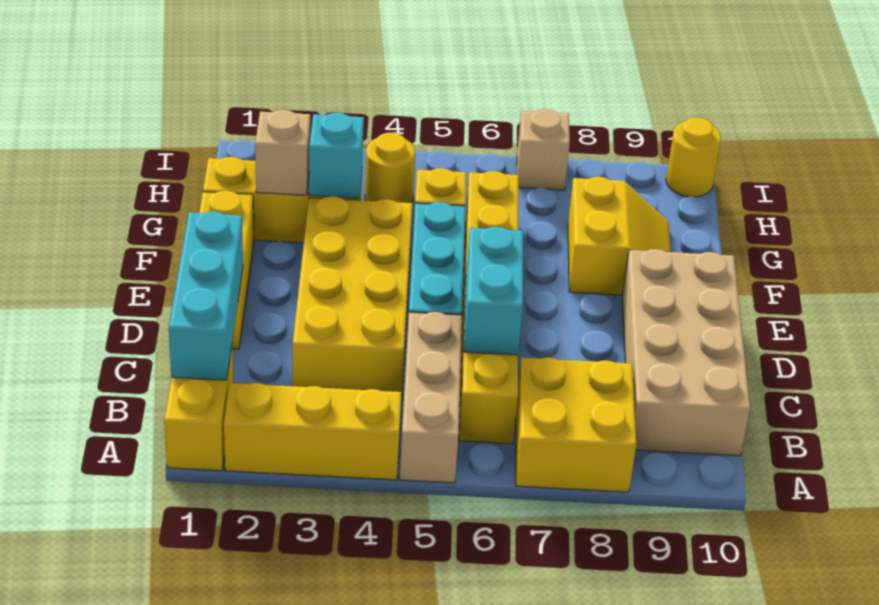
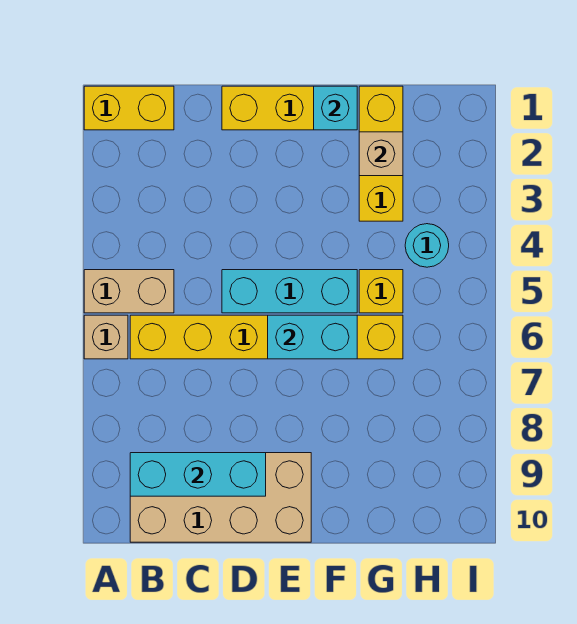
yellow 1x3 brick [224,383,402,480] -> none
tan 1x3 brick [400,312,462,483] -> tan 1x2 brick [84,270,174,313]
yellow 2x2 brick [516,357,636,492] -> none
cyan 1x3 brick [169,211,243,380] -> cyan 1x3 brick moved to [130,453,266,496]
yellow 2x4 brick [292,196,412,397] -> none
cyan 1x2 brick [464,227,523,355] -> cyan 1x2 brick moved to [268,315,357,359]
yellow 2x2 slope [568,177,671,295] -> none
cyan 1x1 brick [309,113,364,198] -> cyan 1x1 brick moved to [314,86,357,130]
yellow 1x1 round brick [365,133,415,203] -> cyan 1x1 round brick [405,224,449,267]
tan 1x1 brick [517,109,570,190] -> tan 1x1 brick moved to [84,315,128,359]
yellow 1x1 round brick [666,117,721,197] -> none

